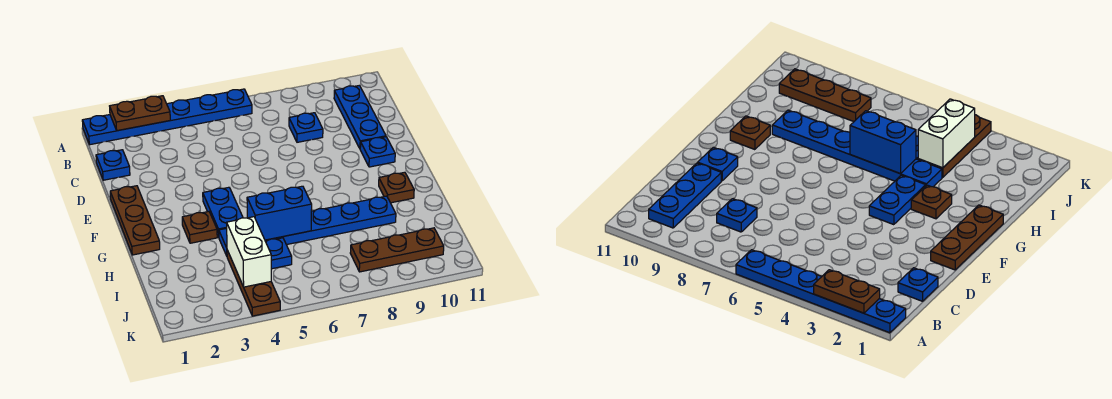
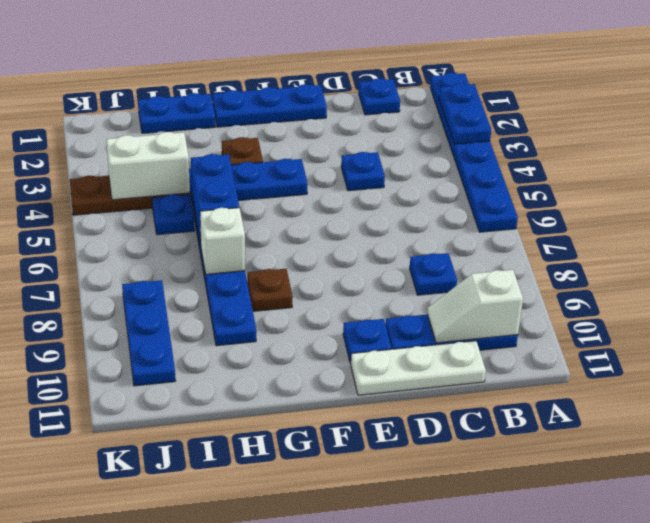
brown 1x2 plate [110,96,170,131] -> blue 1x2 plate [439,83,491,144]
none -> white 1x2 slope [428,270,523,343]
none -> white 1x3 plate [350,341,486,395]
none -> blue 1x1 plate [341,152,385,191]
brown 1x3 plate [110,186,160,255] -> blue 1x3 plate [213,84,327,127]
brown 1x1 plate [379,172,414,203] -> brown 1x1 plate moved to [247,269,293,311]
none -> blue 1x2 plate [138,93,215,133]
none -> white 1x1 brick [200,208,245,274]
brown 1x3 plate [350,228,444,272] -> blue 1x3 plate [122,280,176,386]

